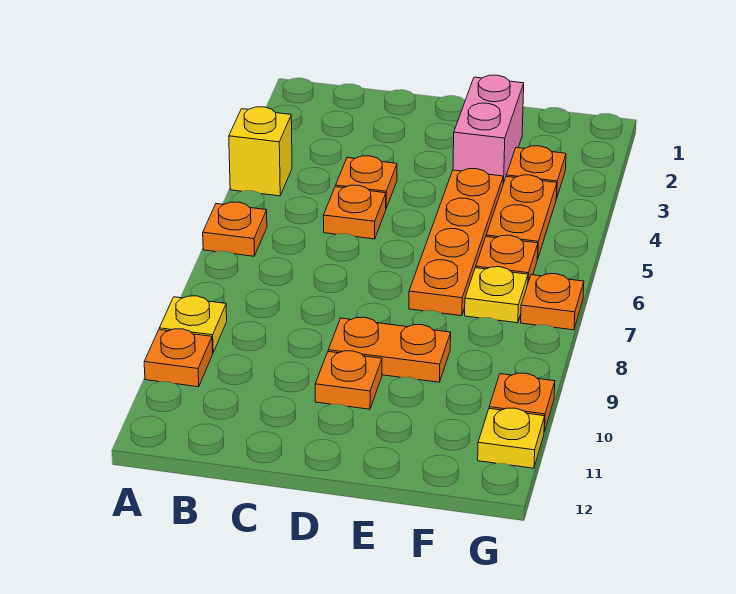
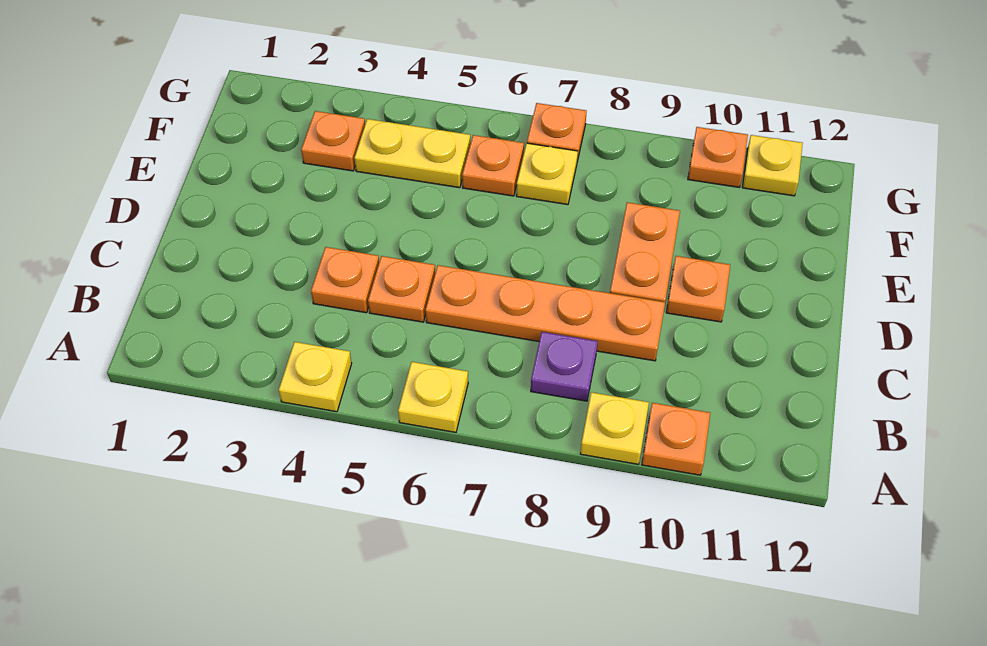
yellow 1x1 brick [229,107,292,196] -> yellow 1x1 plate [279,342,352,412]
orange 1x1 plate [203,202,267,256] -> yellow 1x1 plate [398,362,468,432]
none -> purple 1x1 plate [531,332,598,401]
pink 1x2 brick [453,75,524,183] -> none
orange 1x4 plate [409,169,503,316] -> orange 1x4 plate moved to [425,265,665,361]
orange 1x2 plate [486,175,557,259] -> yellow 1x2 plate [354,119,471,188]

